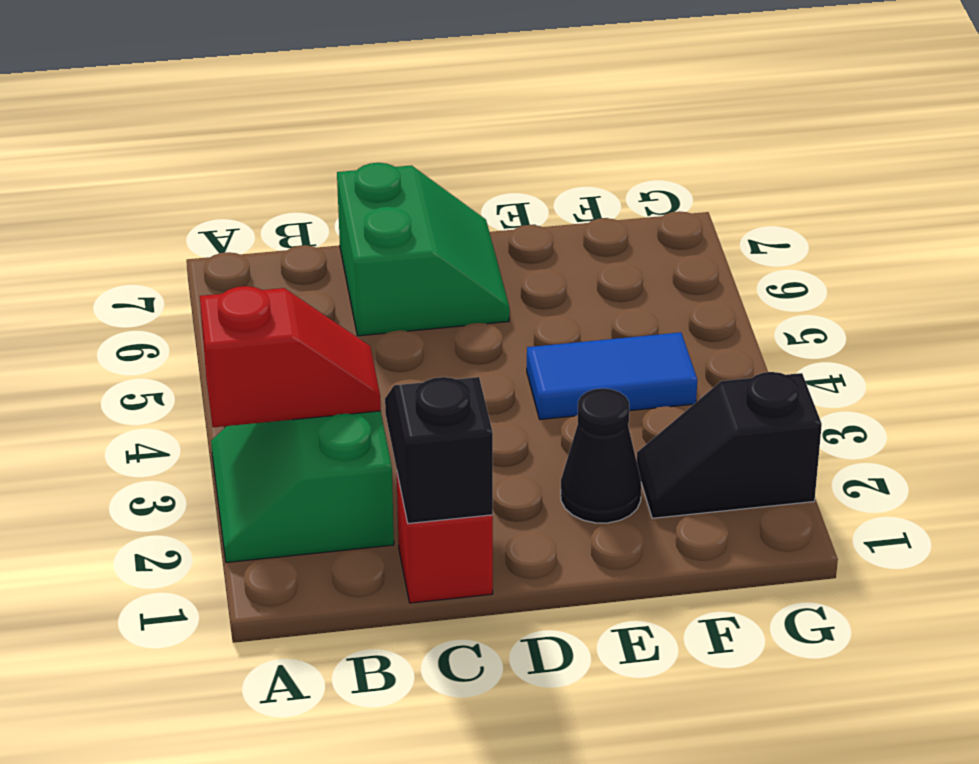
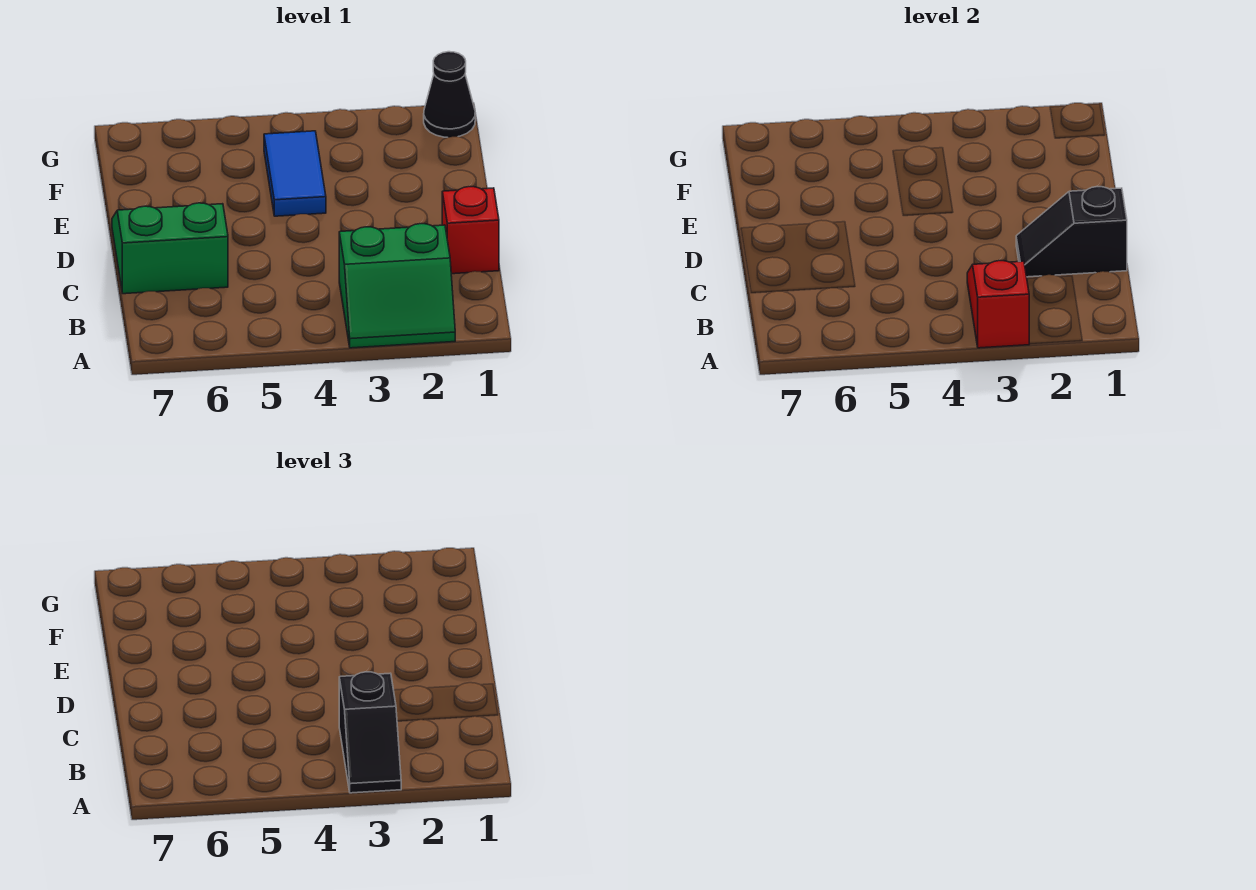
black 1x1 cone [561,388,641,523] -> black 1x1 cone moved to [424,52,475,137]
black 1x2 slope [637,372,822,518] -> black 1x2 slope moved to [339,672,401,793]

